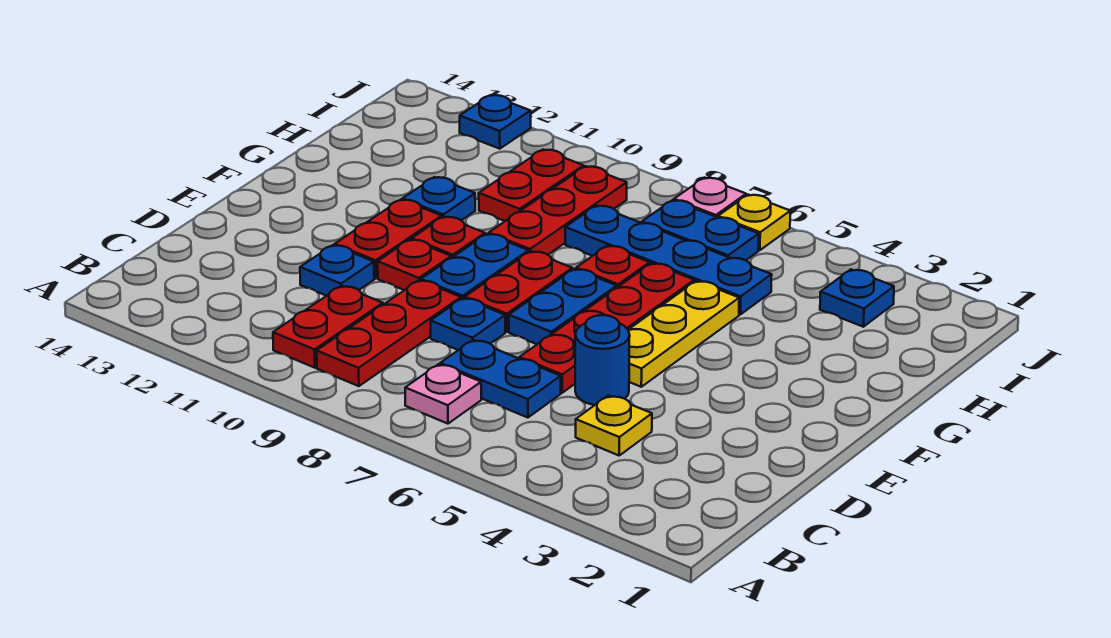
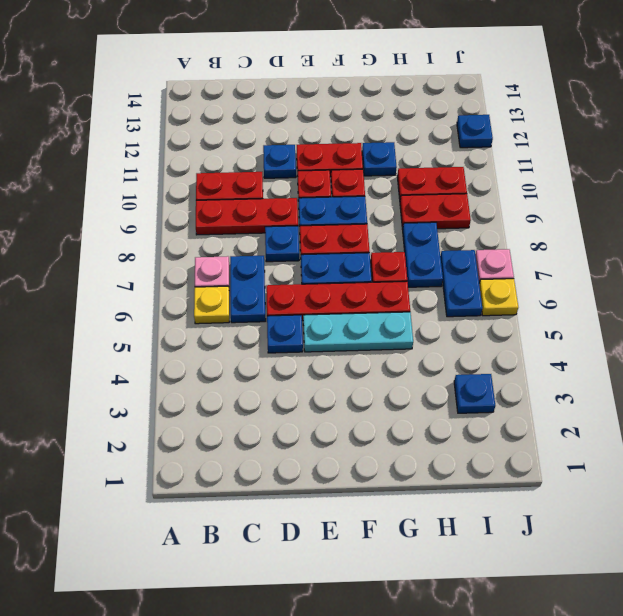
yellow 1x1 plate [576,395,652,455] -> yellow 1x1 plate moved to [194,286,229,324]
blue 1x1 round brick [575,315,630,405] -> blue 1x1 plate [267,315,303,353]
yellow 1x3 plate [628,281,739,387] -> cyan 1x3 plate [303,312,413,352]
red 1x3 plate [489,166,627,255] -> red 1x2 plate [400,194,471,229]
blue 1x4 plate [565,206,772,314] -> blue 1x2 plate [403,222,443,287]

